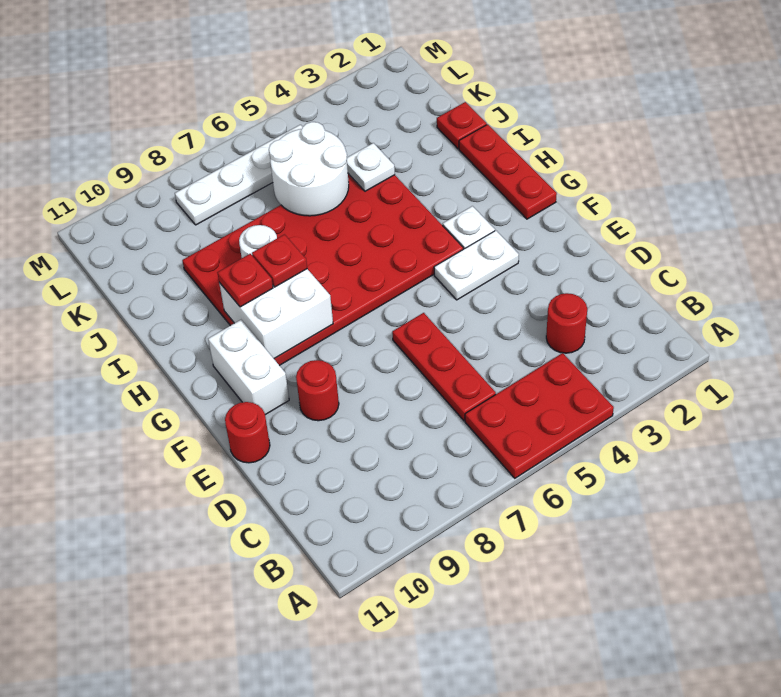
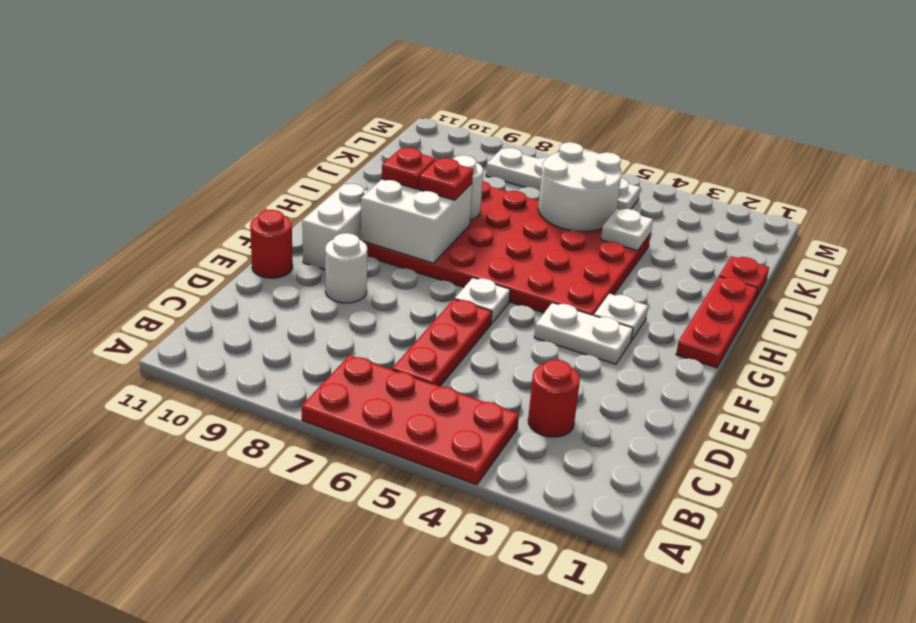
red 2x3 plate [465,353,614,478] -> red 2x4 plate [302,355,519,485]
red 1x1 round brick [296,360,339,421] -> white 1x1 round brick [325,233,367,303]
none -> white 1x1 plate [455,278,510,324]

